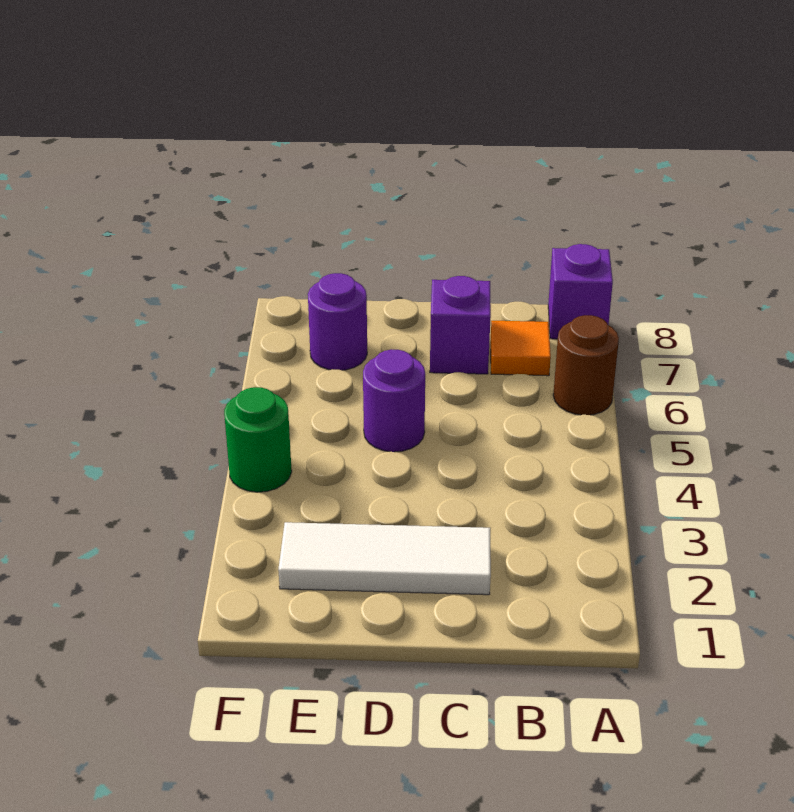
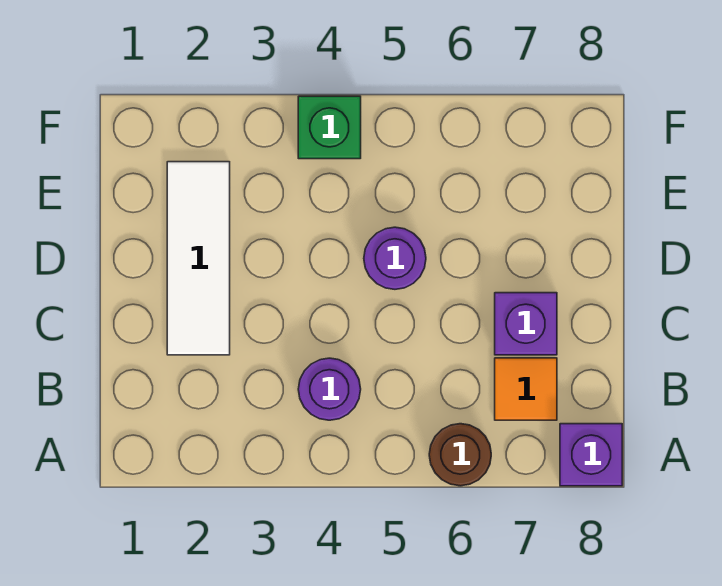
purple 1x1 round brick [308,273,367,370] -> purple 1x1 round brick moved to [298,358,361,420]
green 1x1 round brick [224,387,292,492] -> green 1x1 brick [298,96,361,159]

